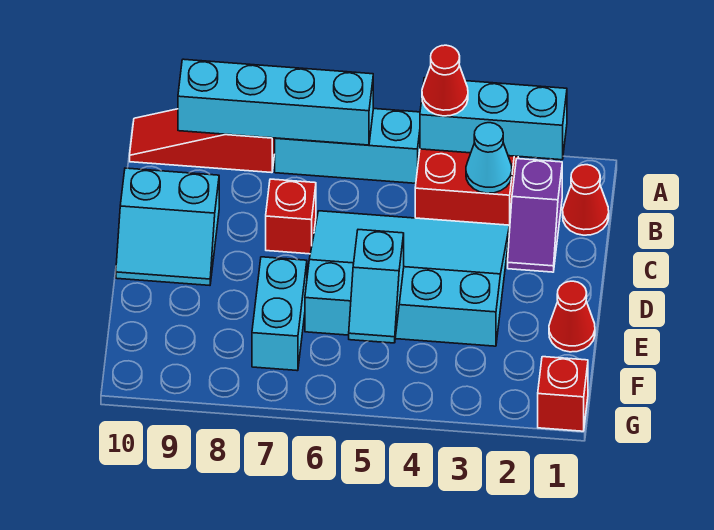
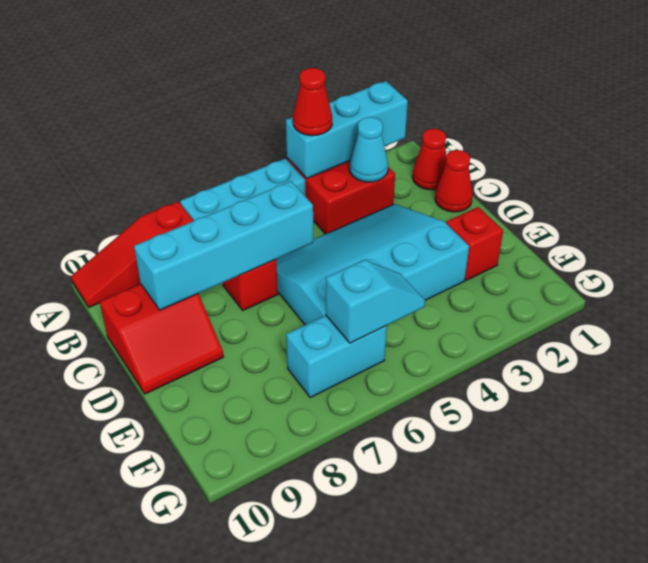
cyan 1x4 brick [178,59,373,145] -> cyan 1x4 brick moved to [134,181,313,310]
purple 1x2 slope [508,159,562,272] -> none
cyan 2x2 slope [116,168,219,285] -> red 2x2 slope [100,284,224,394]
red 1x1 cone [549,281,595,352] -> red 1x1 cone moved to [435,150,473,212]
cyan 1x2 slope [349,230,404,343] -> cyan 1x2 slope turned to [326,260,425,343]
cyan 1x2 brick [252,257,307,371] -> cyan 1x2 brick turned to [286,316,387,398]
red 1x1 brick [538,357,588,431] -> red 1x1 brick moved to [446,207,503,280]

